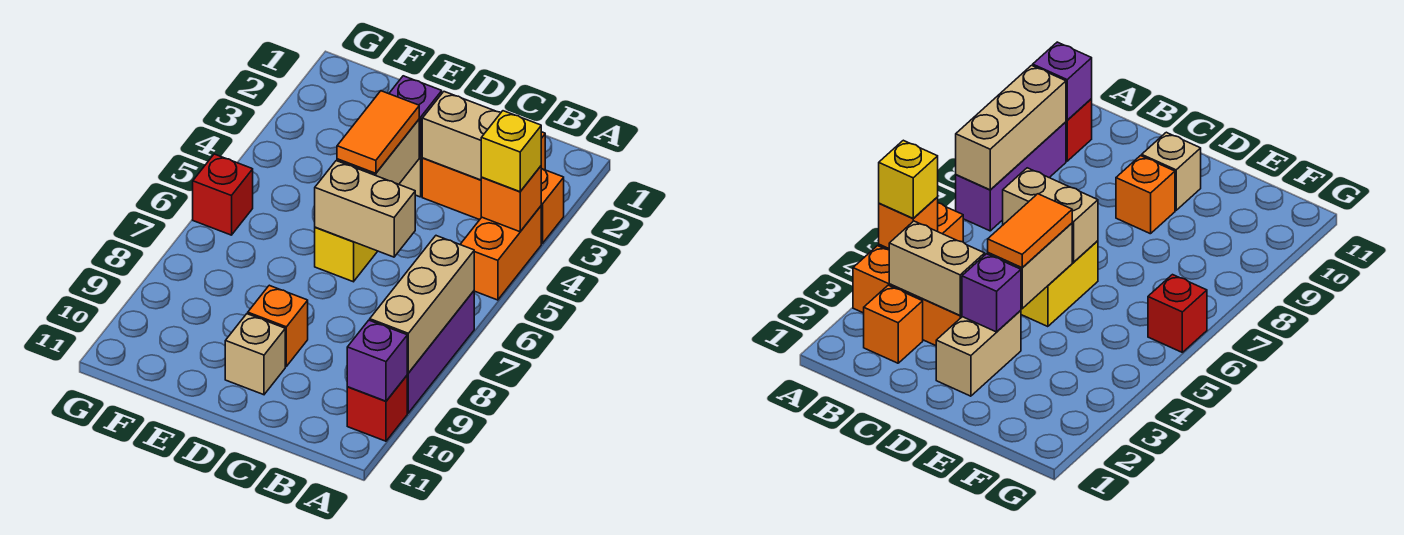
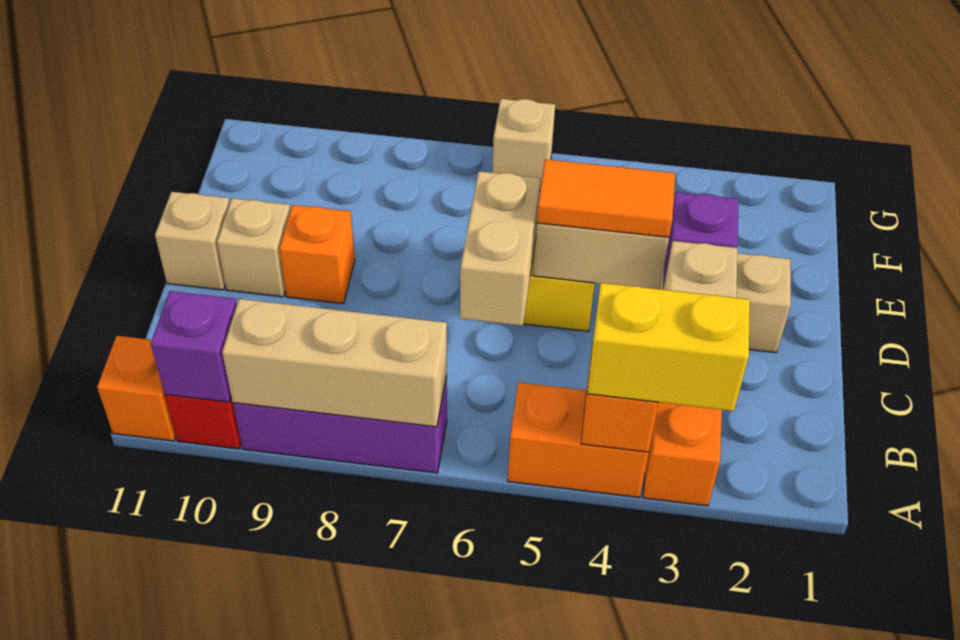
yellow 1x1 brick [481,111,541,192] -> yellow 1x2 brick [588,283,750,411]
orange 1x1 brick [864,285,923,363] -> orange 1x1 brick moved to [97,336,176,441]
none -> tan 1x1 brick [155,192,230,290]
red 1x1 brick [193,154,253,235] -> tan 1x1 brick [492,99,555,190]

